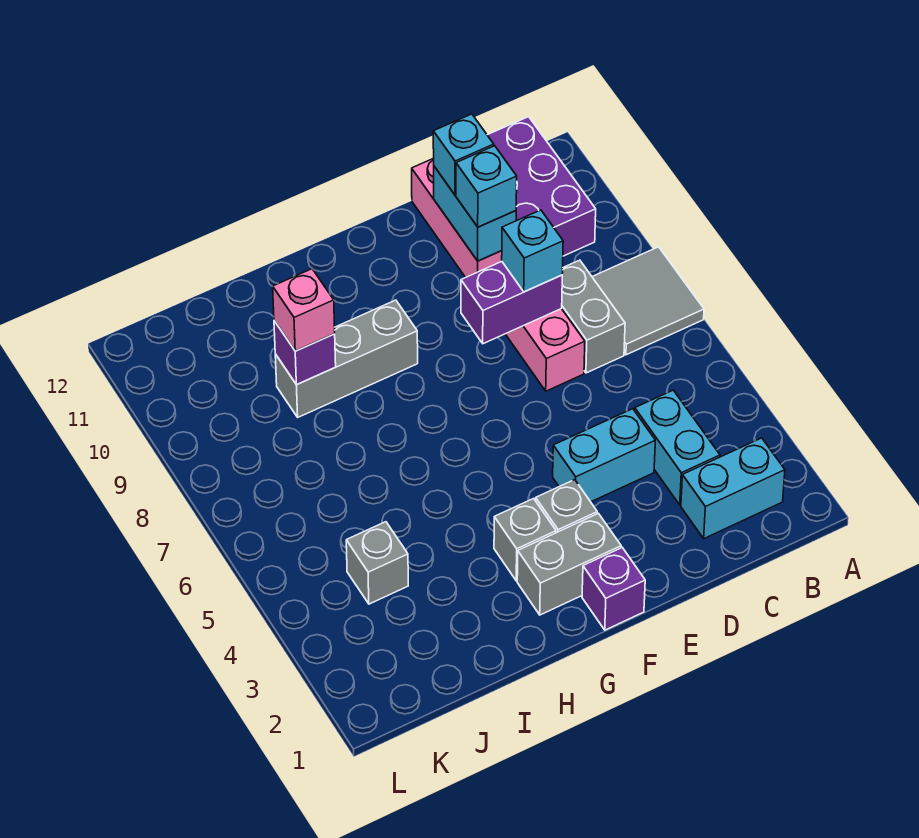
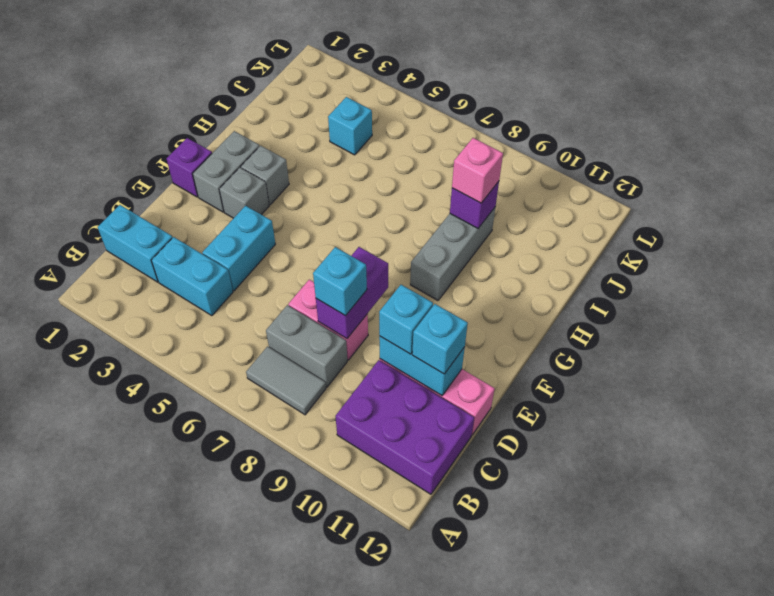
grey 2x2 tile [592,247,704,355] -> grey 1x2 tile [246,346,326,415]
cyan 1x2 brick [681,438,785,538] -> cyan 1x2 brick turned to [98,205,173,282]
grey 1x1 brick [346,522,408,604] -> cyan 1x1 brick [328,97,372,155]

